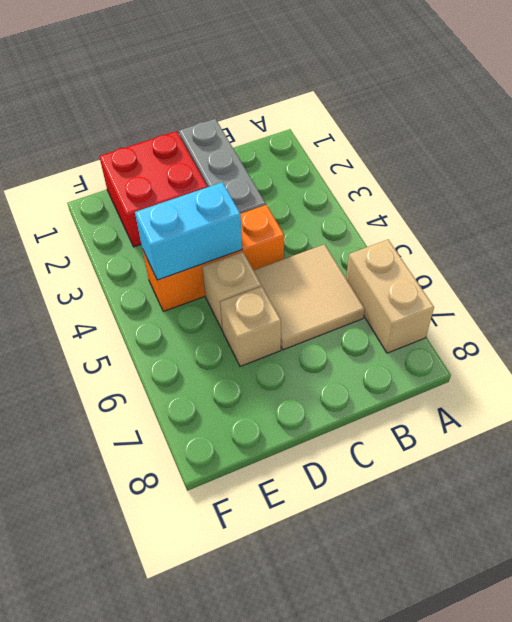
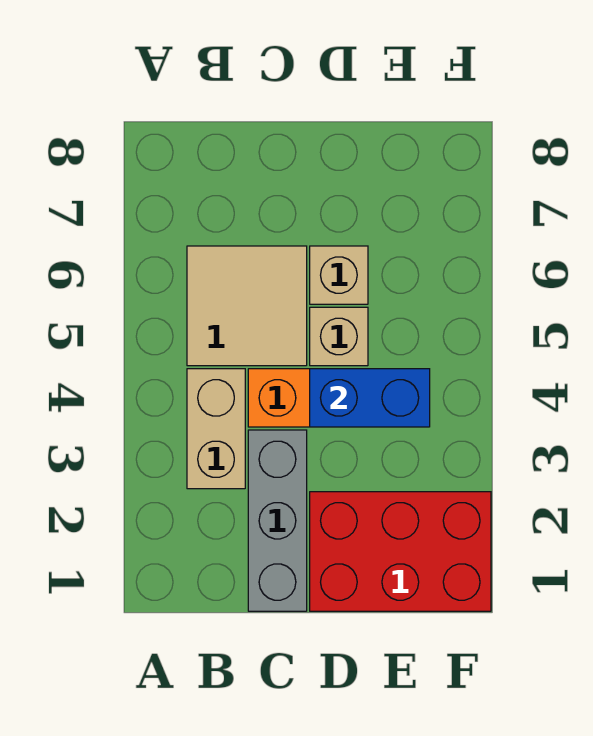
tan 1x2 brick [346,240,434,353] -> tan 1x2 brick moved to [187,369,245,489]
red 2x2 brick [99,131,207,247] -> red 2x3 brick [310,492,491,611]
cyan 1x2 brick [135,182,242,280] -> blue 1x2 brick [310,369,430,427]

